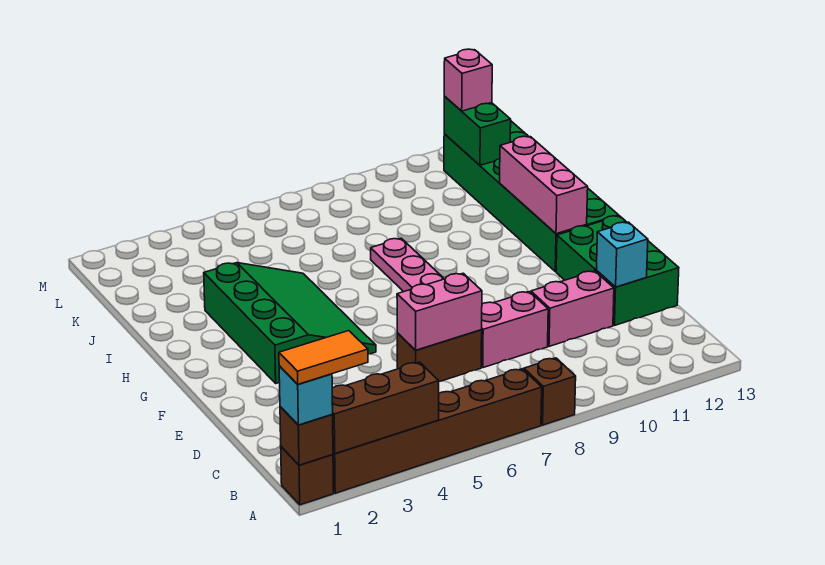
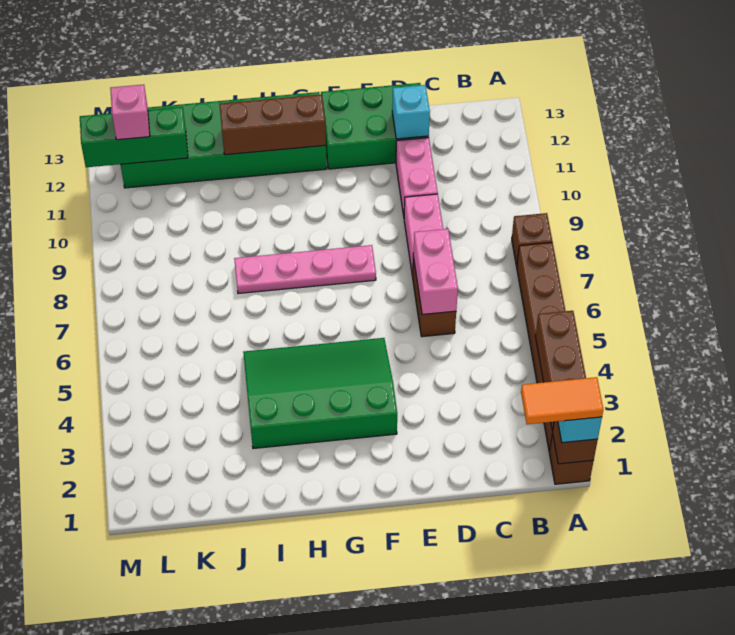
orange 1x2 tile [279,331,368,384] -> orange 1x2 tile turned to [521,377,603,424]
pink 1x3 brick [500,136,588,234] -> brown 1x3 brick [219,94,326,155]
green 1x2 brick [444,96,511,165] -> green 1x3 brick [80,107,188,167]

